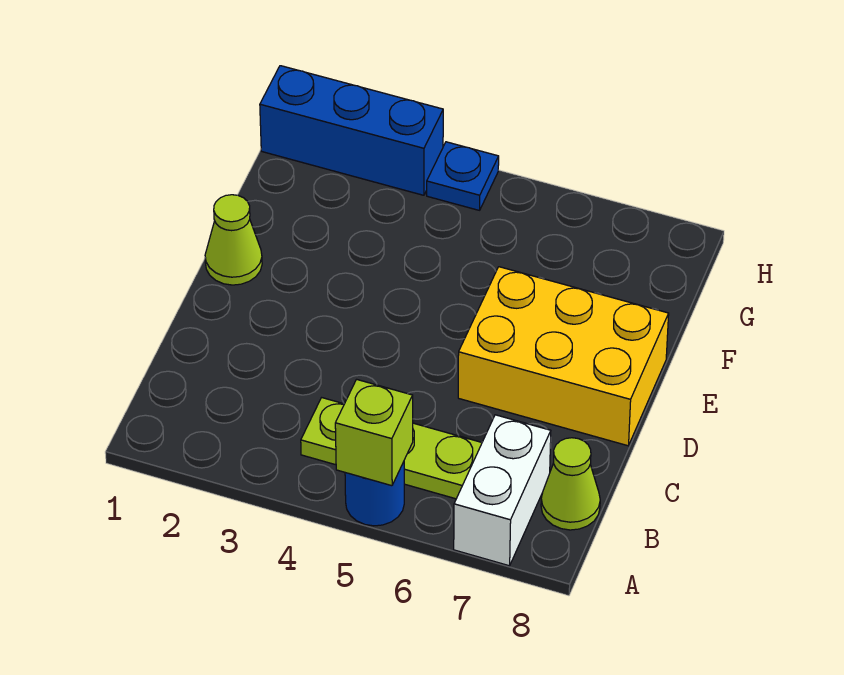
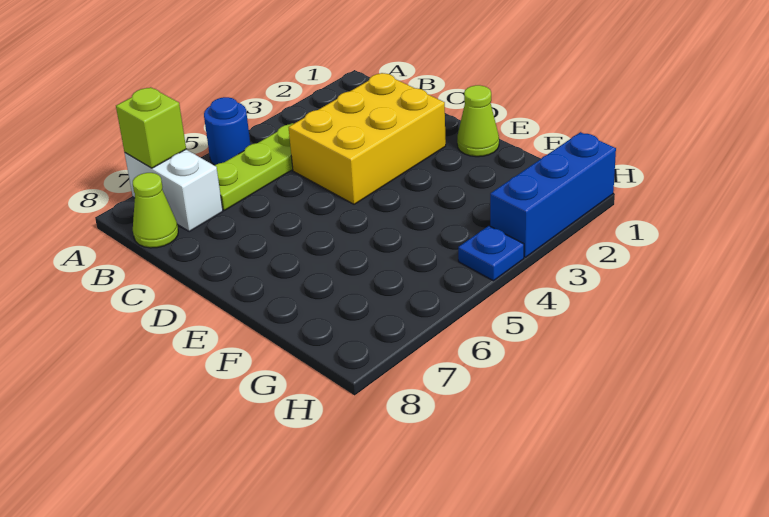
lime 1x1 brick [335,379,413,486] -> lime 1x1 brick moved to [116,87,186,168]
yellow 2x3 brick [458,267,669,446] -> yellow 2x3 brick moved to [289,73,446,204]

